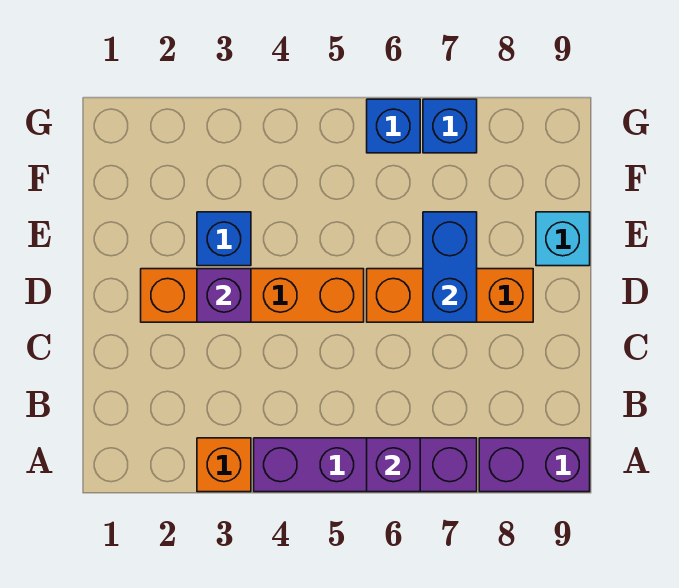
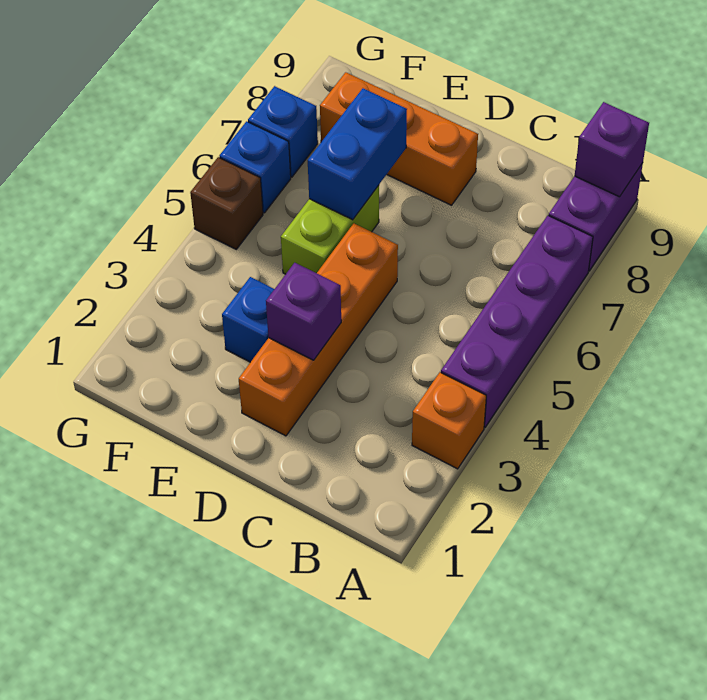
purple 1x1 brick [367,438,420,492] -> purple 1x1 brick moved to [575,102,649,197]
orange 1x3 brick [367,269,533,322] -> orange 1x3 brick turned to [320,72,478,205]
blue 1x2 brick [423,212,477,322] -> blue 1x2 brick turned to [308,88,407,220]
none -> lime 1x2 brick [281,185,379,274]
cyan 1x1 brick [536,212,590,266] -> none
none -> brown 1x1 brick [190,157,263,249]

